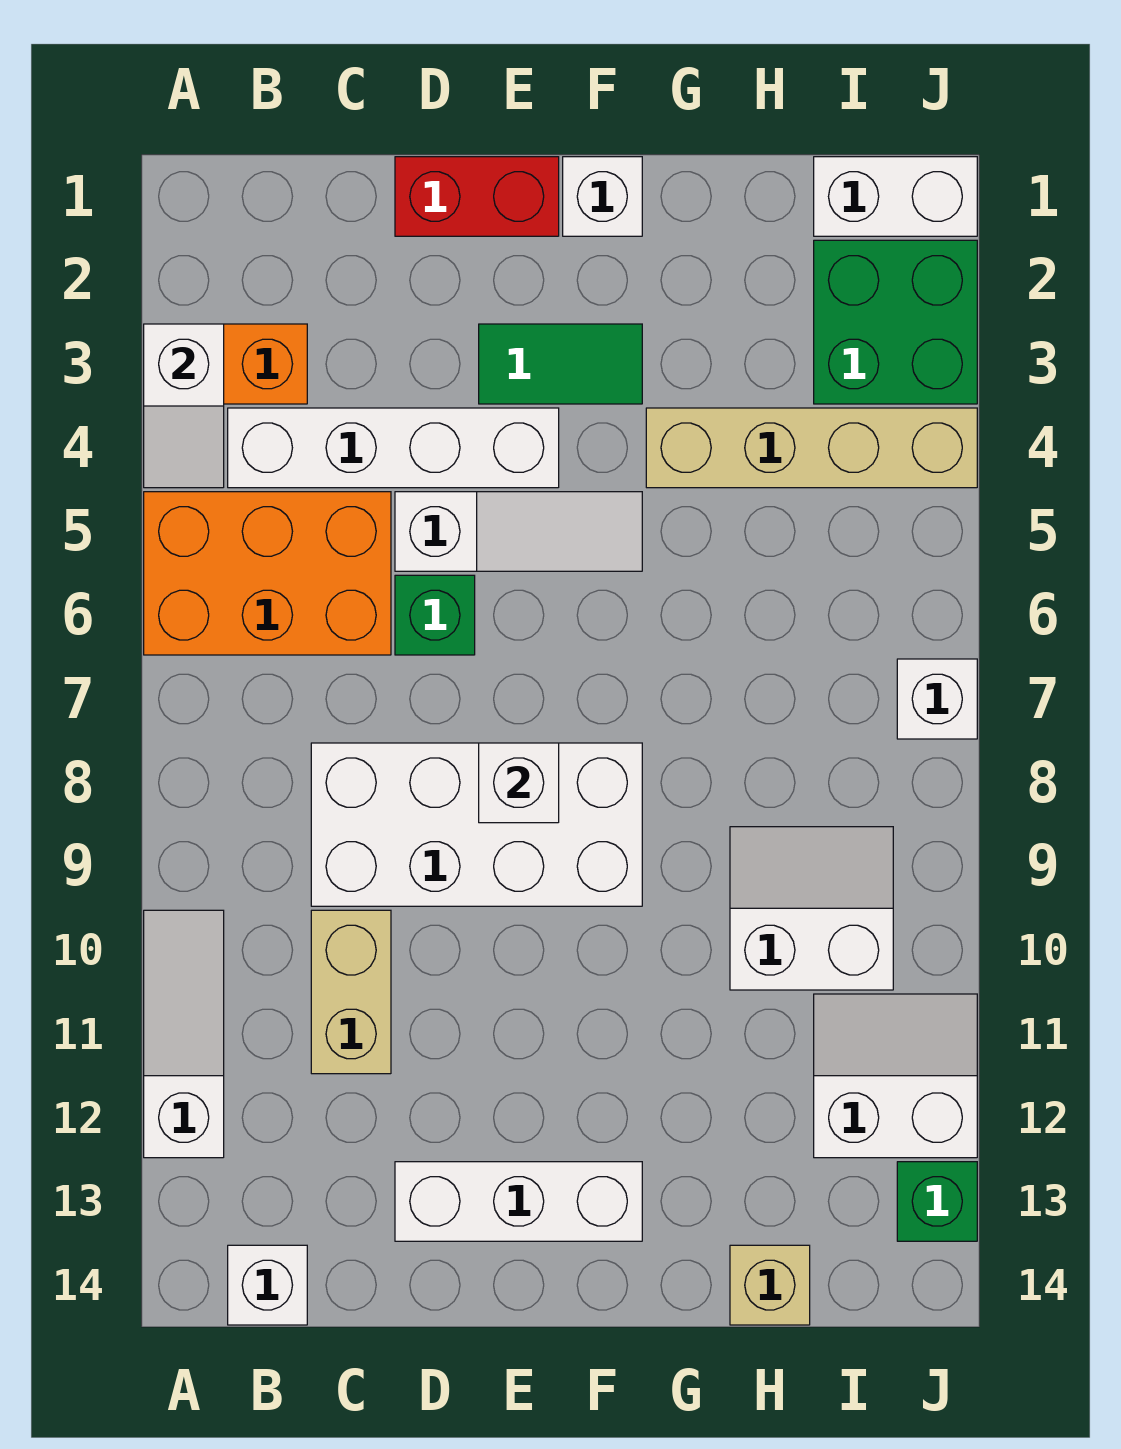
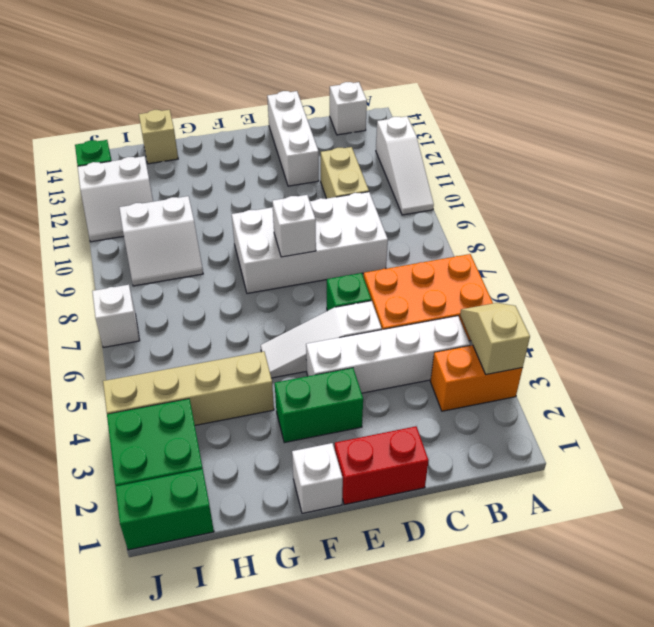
white 1x2 slope [144,324,224,488] -> tan 1x2 slope [460,303,530,375]
white 1x3 brick [395,1162,642,1241] -> white 1x3 brick turned to [267,91,319,186]
green 1x2 tile [479,324,642,404] -> green 1x2 brick [275,368,363,443]
white 1x2 brick [814,157,977,236] -> green 1x2 brick [115,469,214,550]

